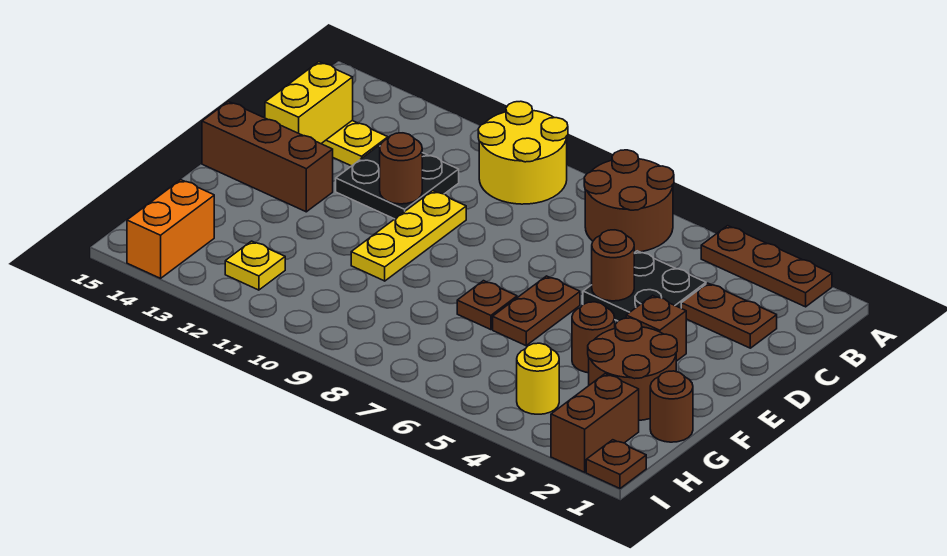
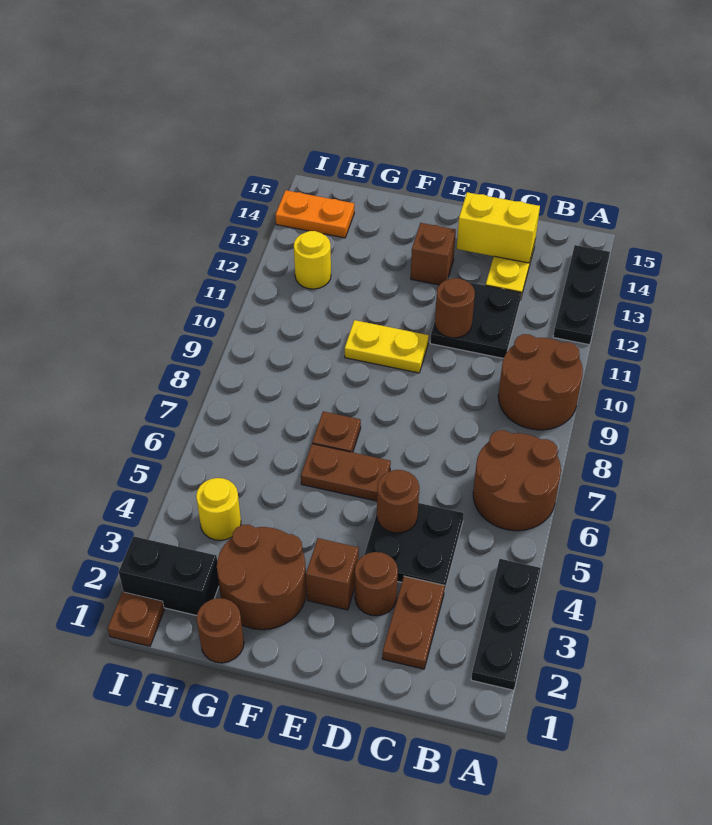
brown 1x3 plate [701,226,832,307] -> black 1x3 plate [471,559,541,690]
yellow 2x2 round brick [478,101,568,204] -> brown 2x2 round brick [498,334,583,430]
none -> black 1x3 plate [553,245,610,345]
yellow 1x3 plate [351,191,466,281] -> yellow 1x2 plate [345,320,429,373]
brown 1x3 brick [202,101,333,212] -> brown 1x1 brick [411,223,456,285]
brown 1x1 round brick [572,302,615,373] -> brown 1x1 round brick moved to [355,552,398,616]
brown 1x2 brick [551,374,639,472] -> black 1x2 brick [119,536,219,616]
yellow 1x1 plate [225,241,285,290] -> yellow 1x1 round brick [294,231,331,289]
orange 1x2 brick [127,180,214,278] -> orange 1x2 plate [276,190,354,238]

